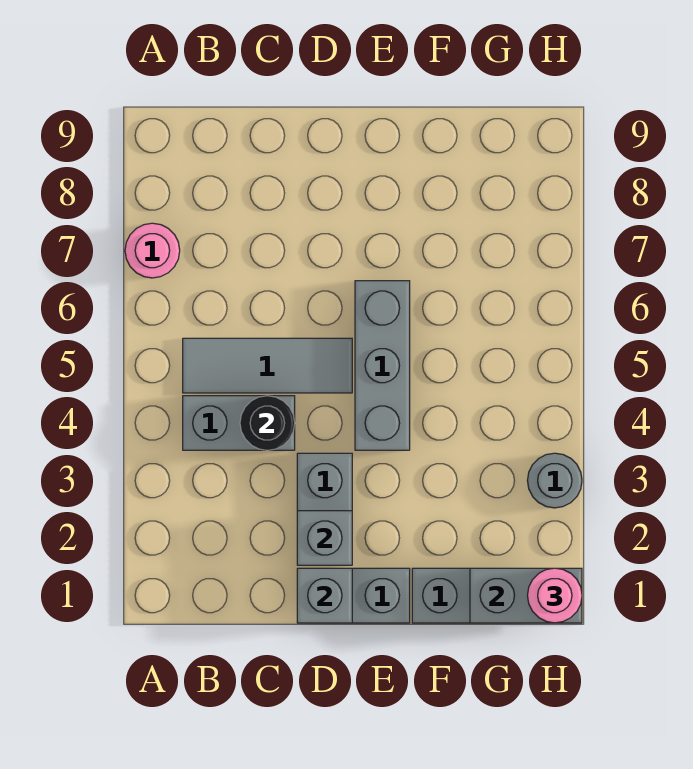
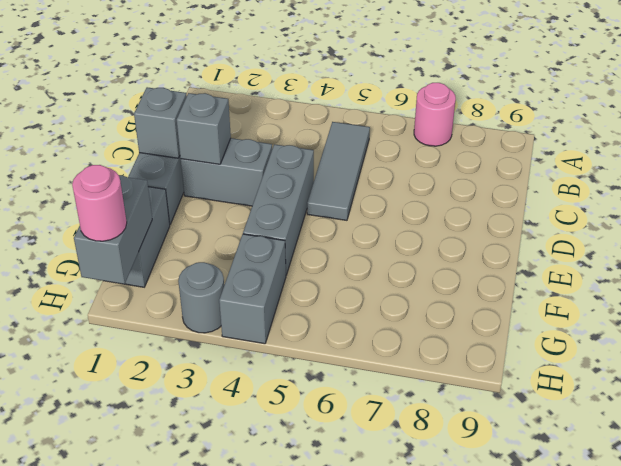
grey 1x2 brick [183,396,295,450] -> grey 1x2 brick moved to [219,234,286,344]
black 1x1 round brick [240,396,295,450] -> none
grey 1x3 brick [355,281,410,450] -> grey 1x3 brick turned to [243,144,314,275]

